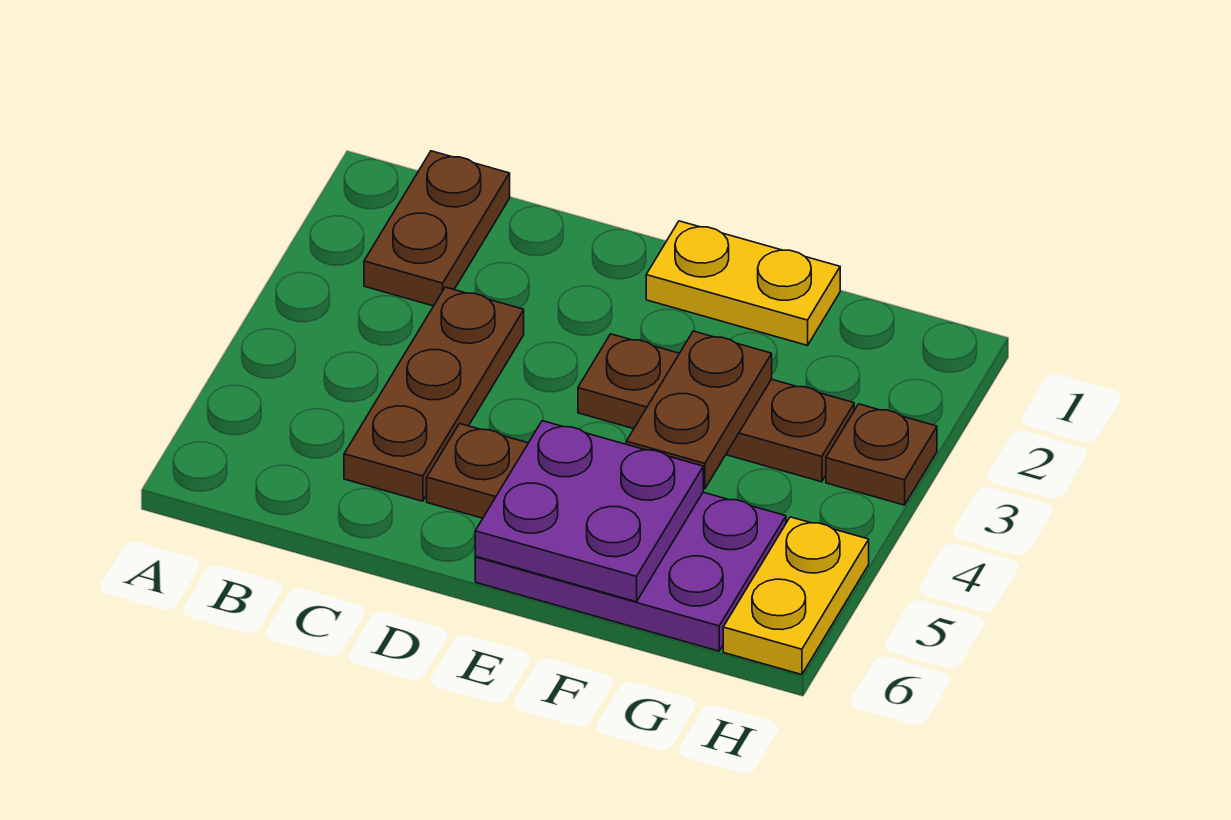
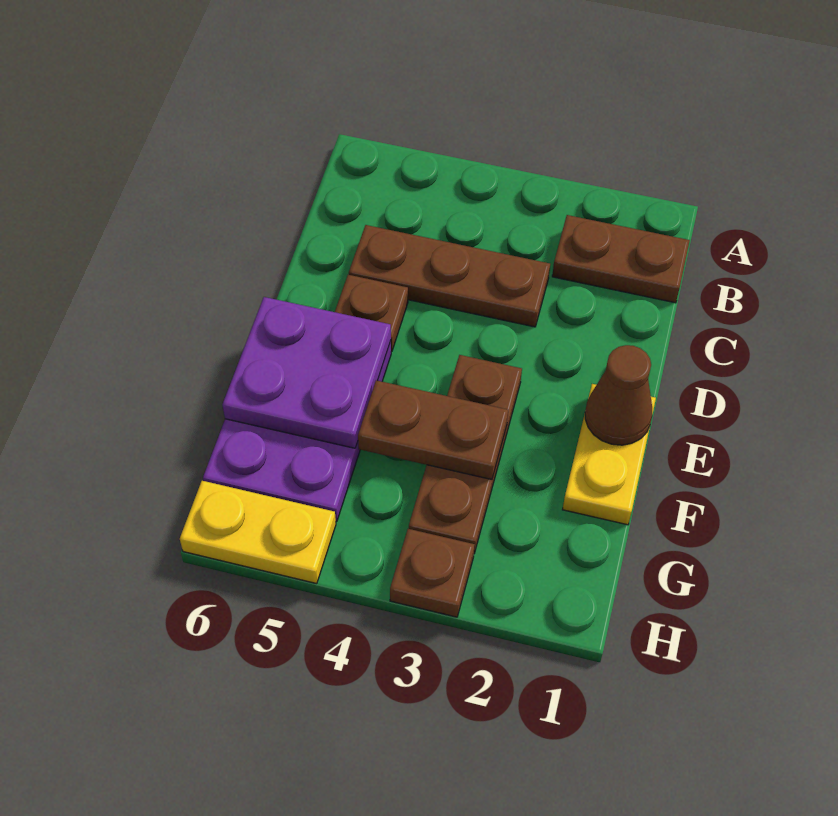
none -> brown 1x1 cone [585,345,652,445]

